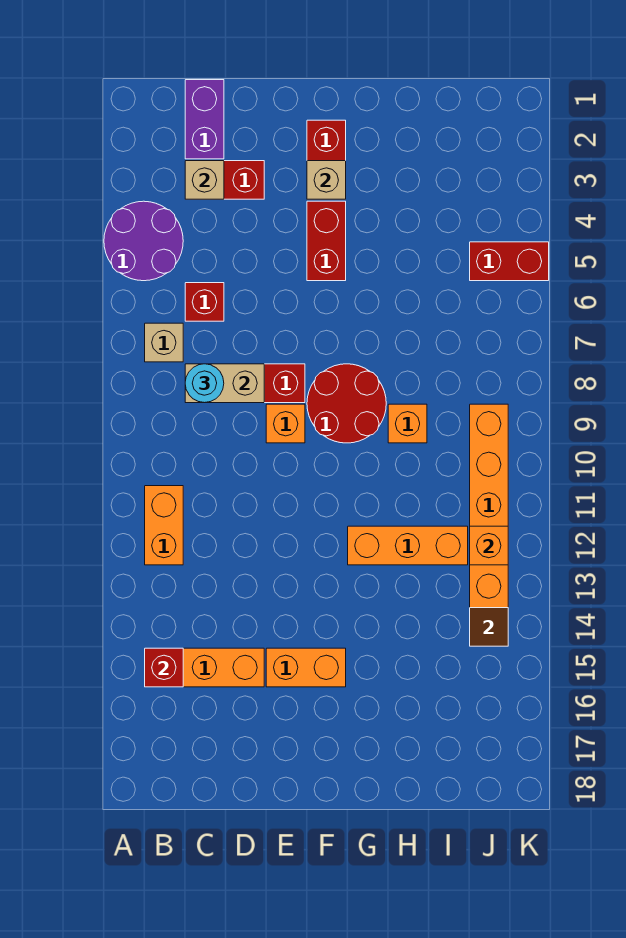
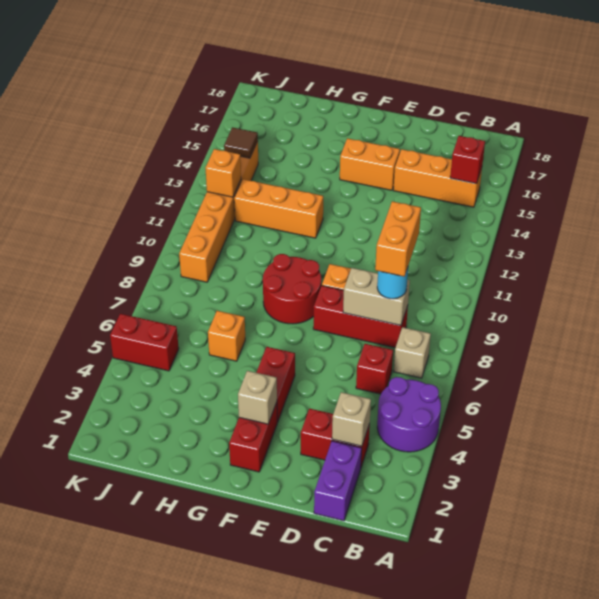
orange 1x2 brick [145,486,183,565] -> orange 1x2 brick moved to [375,201,421,277]
orange 1x1 brick [388,404,427,443] -> orange 1x1 brick moved to [208,311,245,361]

